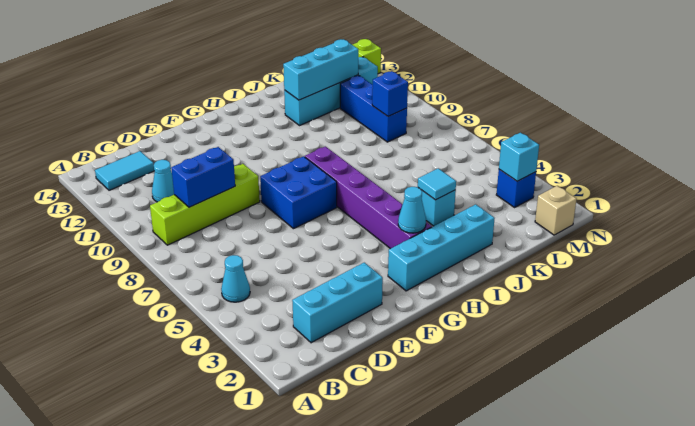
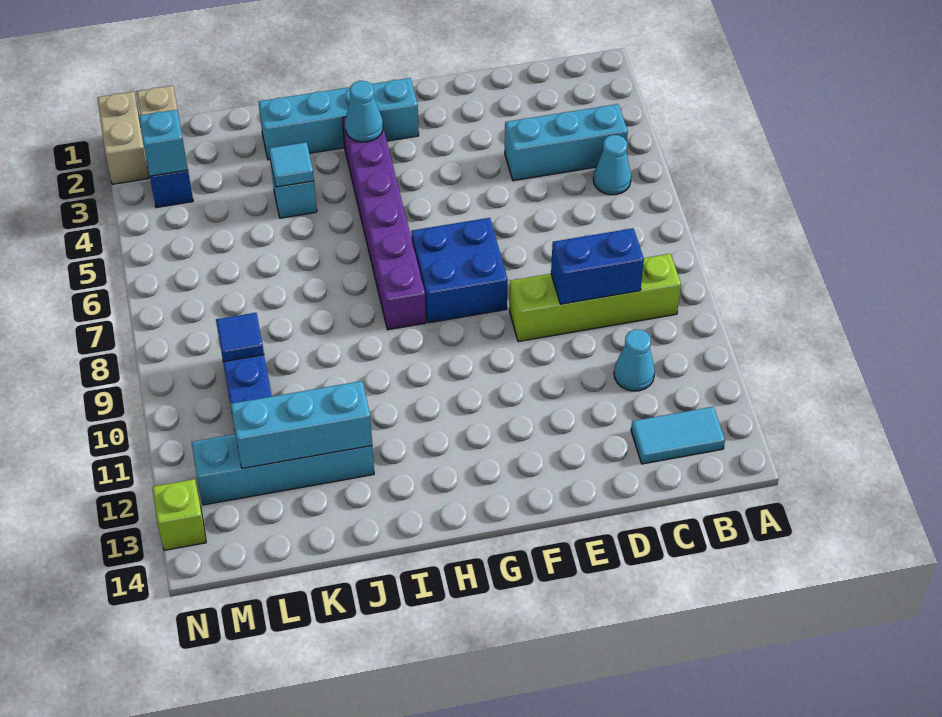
cyan 1x3 brick [292,263,383,343] -> cyan 1x3 brick moved to [505,104,628,181]
blue 1x1 brick [372,71,408,116] -> blue 1x1 tile [216,313,264,362]
none -> tan 1x2 brick [97,92,149,184]

